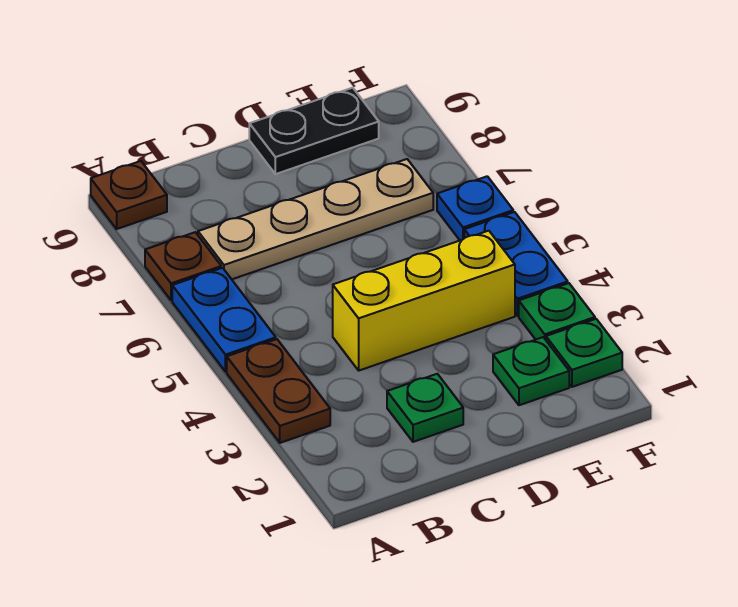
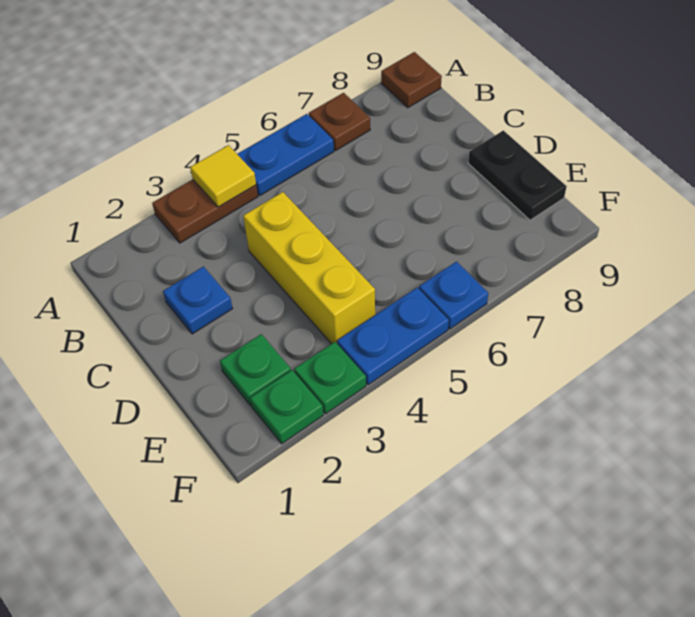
none -> yellow 1x1 tile [190,145,256,207]
tan 1x4 plate [198,159,433,279] -> none
green 1x1 plate [387,374,463,442] -> blue 1x1 plate [163,267,233,334]

